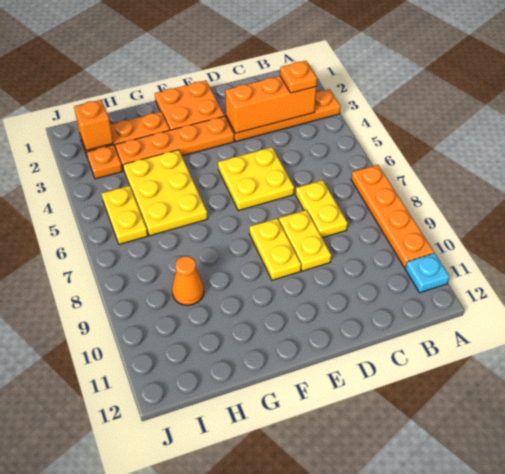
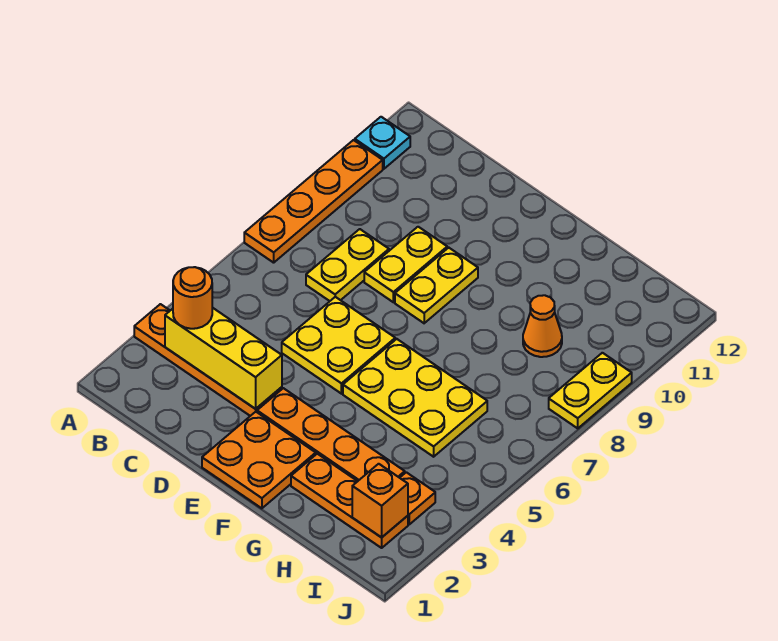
orange 1x3 brick [225,76,316,133] -> yellow 1x3 brick [165,308,282,409]
orange 1x1 plate [280,61,317,93] -> orange 1x1 round brick [173,267,212,329]
yellow 2x3 plate [123,150,207,236] -> yellow 2x3 plate turned to [343,339,487,457]
yellow 1x2 plate [101,186,148,244] -> yellow 1x2 plate moved to [549,353,632,428]

